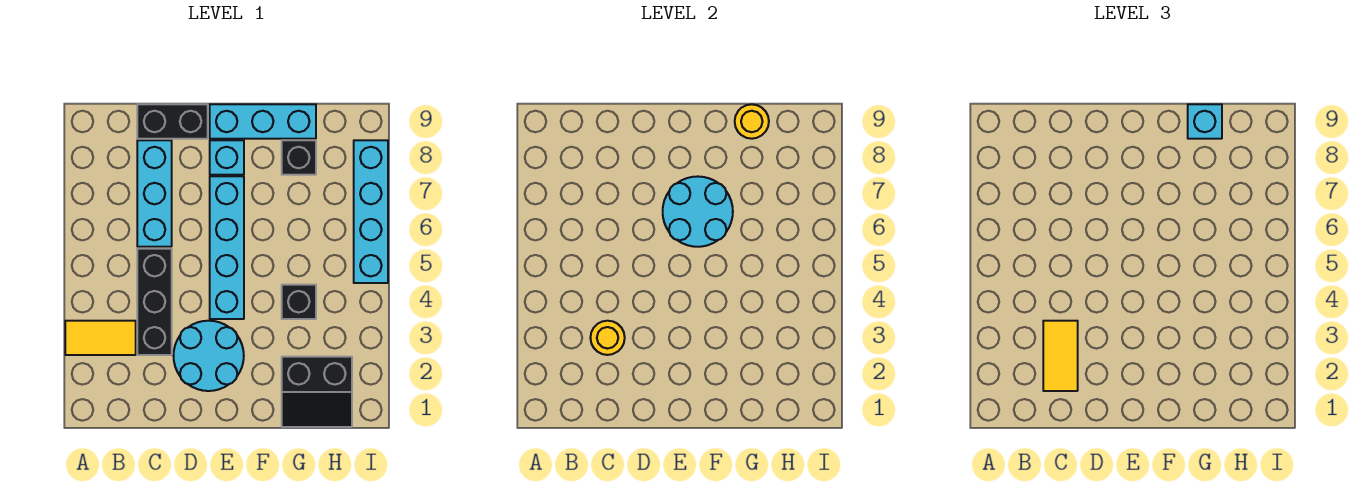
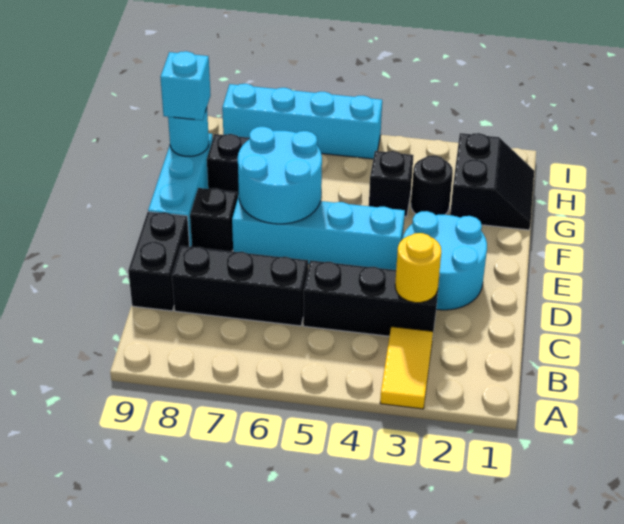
yellow 1x2 tile [1043,321,1078,391] -> none
cyan 1x3 brick [137,140,172,247] -> black 1x3 brick [172,246,308,326]
cyan 1x1 brick [210,140,244,175] -> black 1x1 brick [190,188,238,252]
none -> black 1x1 round brick [411,155,453,215]
yellow 1x1 round brick [735,104,769,139] -> cyan 1x1 round brick [168,108,209,156]

